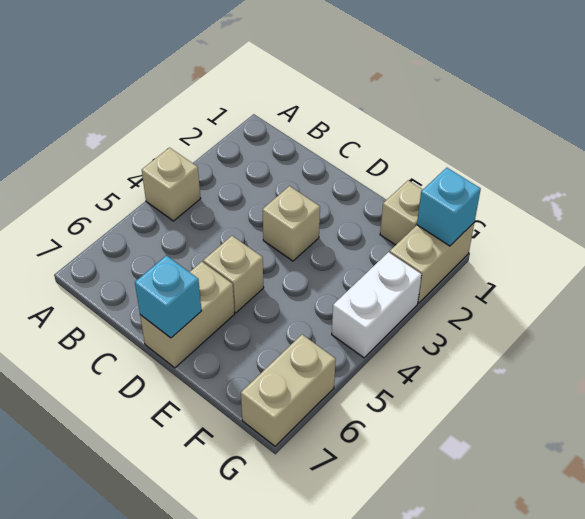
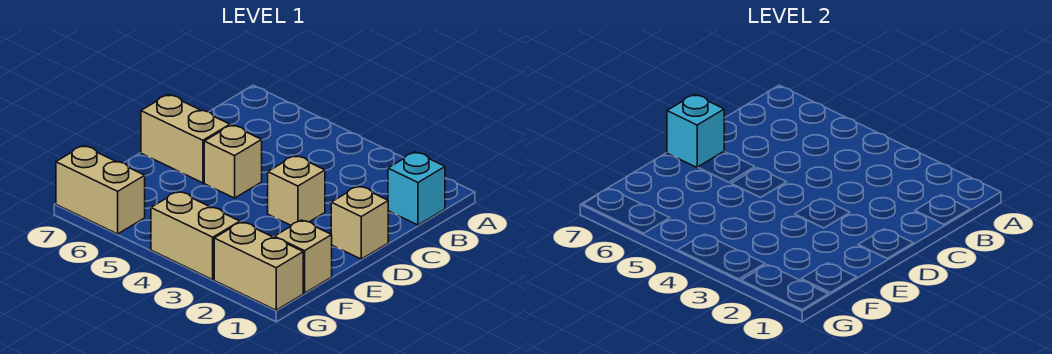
tan 1x1 brick [142,148,201,221] -> tan 1x1 brick moved to [331,186,388,259]
cyan 1x1 brick [417,168,481,246] -> cyan 1x1 brick moved to [388,152,445,225]
white 1x2 brick [332,252,422,358] -> tan 1x2 brick [151,192,240,280]

